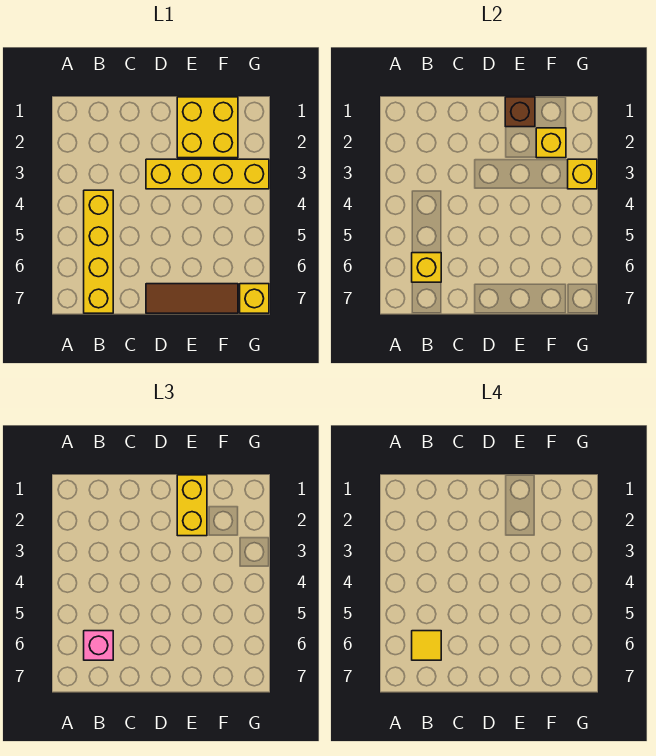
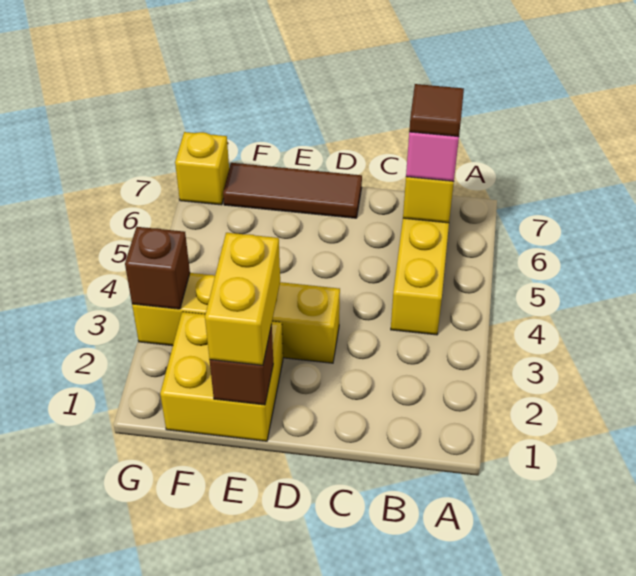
yellow 1x1 tile [412,631,441,660] -> brown 1x1 tile [409,84,464,137]
yellow 1x1 brick [536,128,566,158] -> none
yellow 1x1 brick [568,159,597,189] -> brown 1x1 brick [125,227,190,309]

